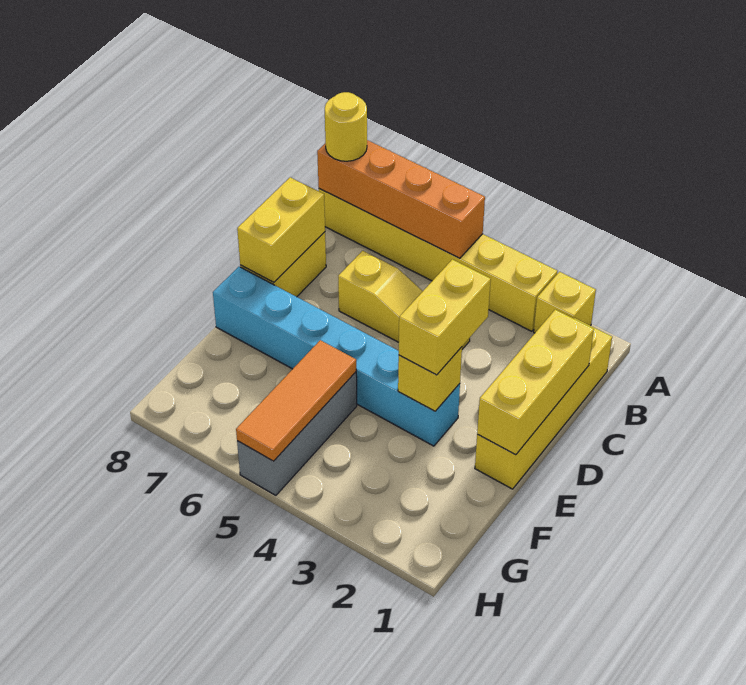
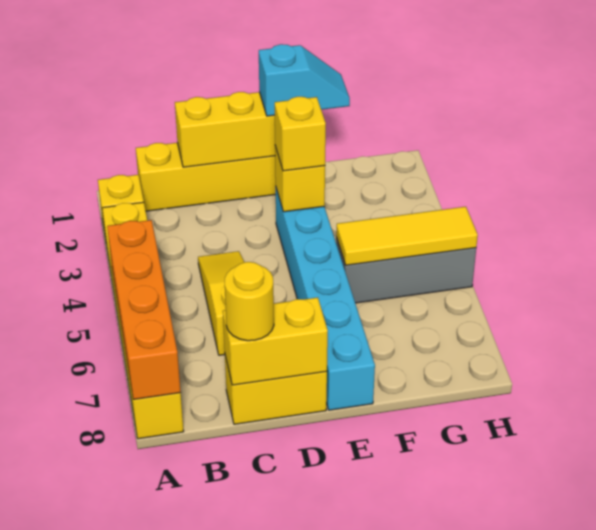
yellow 1x1 round brick [325,92,367,161] -> yellow 1x1 round brick moved to [225,262,274,341]
yellow 1x2 brick [399,259,491,375] -> yellow 1x1 brick [274,97,326,171]
none -> cyan 1x2 slope [259,44,350,116]
orange 1x3 tile [236,340,356,461] -> yellow 1x3 tile [336,207,478,265]

